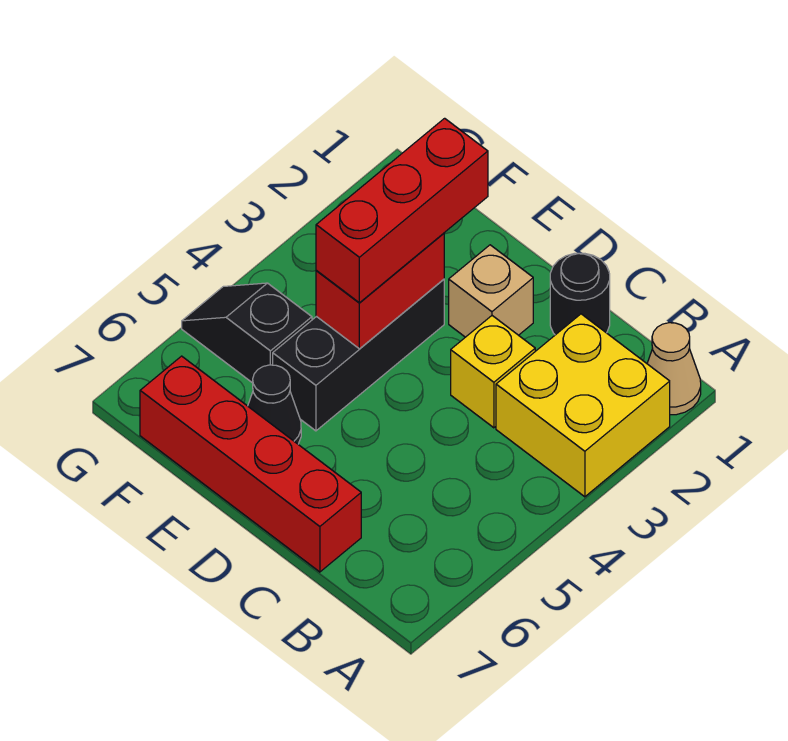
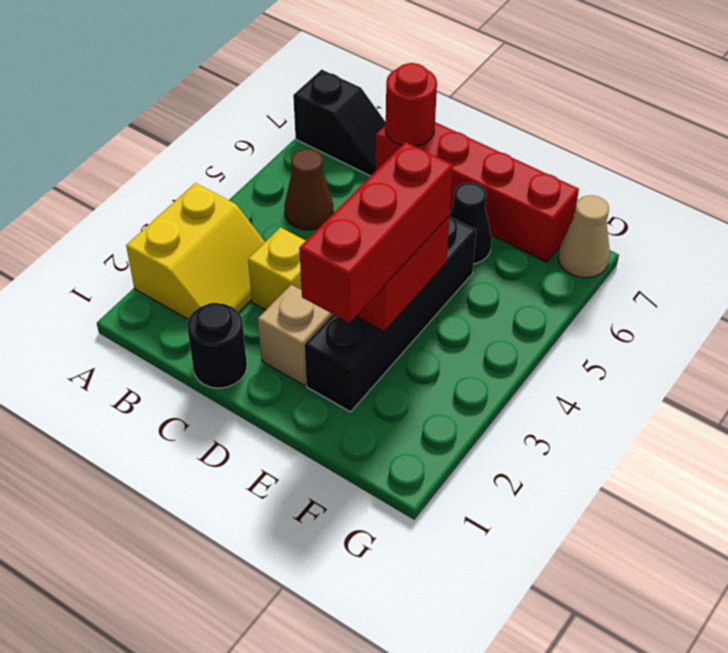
tan 1x1 cone [647,323,701,415] -> tan 1x1 cone moved to [558,195,610,278]
yellow 2x2 brick [496,314,670,497] -> yellow 2x2 slope [126,183,265,319]
none -> brown 1x1 cone [284,149,333,230]
none -> red 1x1 round brick [386,63,437,146]
black 1x3 brick [273,279,444,431] -> black 1x4 brick [304,217,476,412]
black 1x2 slope [182,283,312,383] -> black 1x2 slope moved to [293,70,386,176]

